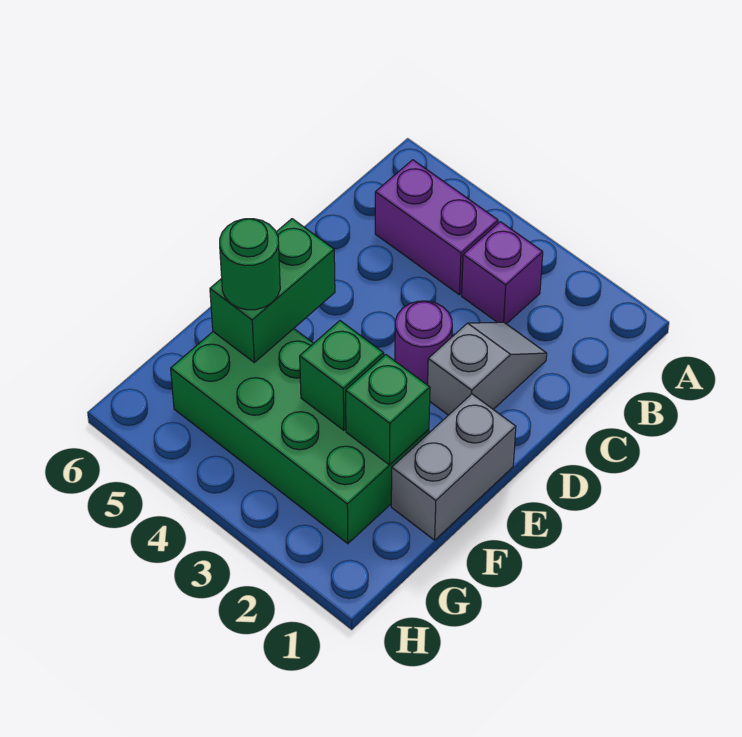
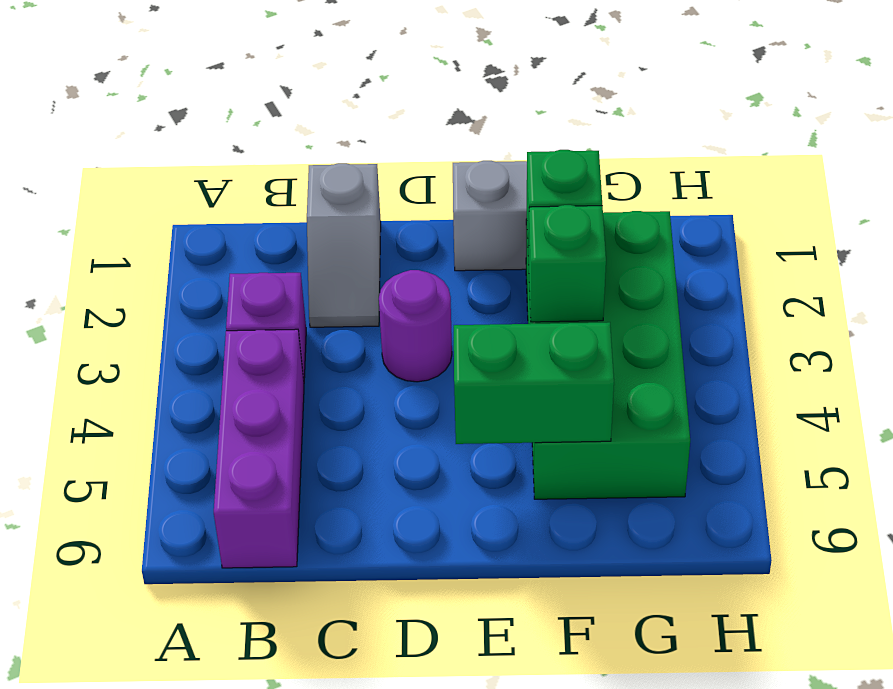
purple 1x2 brick [375,160,498,295] -> purple 1x3 brick [214,329,304,568]
grey 1x2 slope [428,322,547,415] -> grey 1x2 slope turned to [307,163,381,327]
green 1x1 round brick [220,219,280,310] -> none

